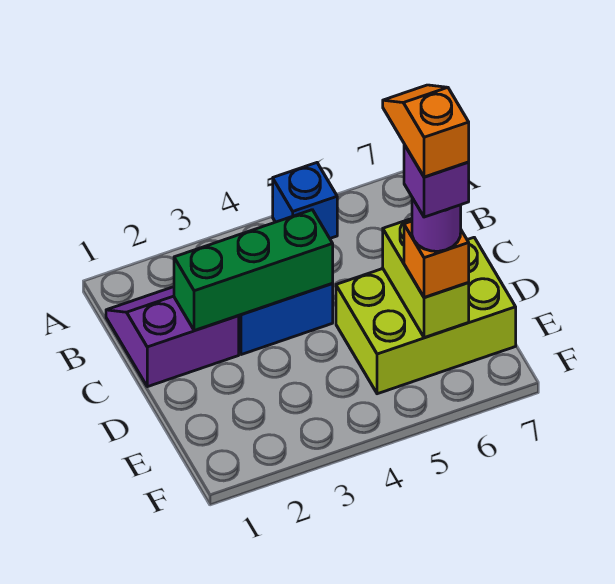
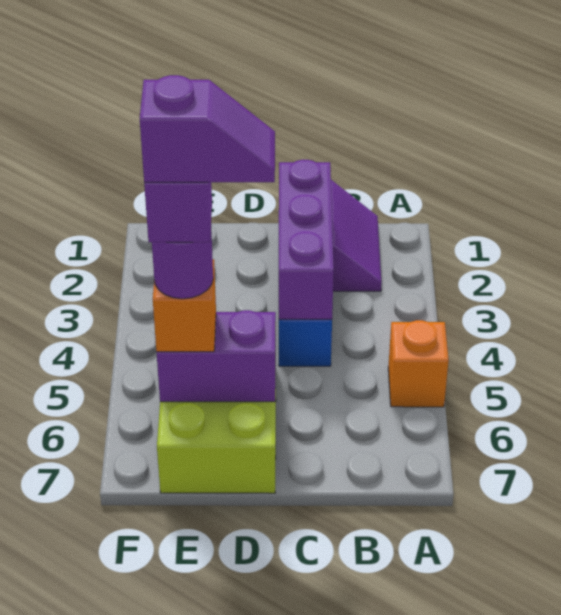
blue 1x1 brick [273,163,337,238] -> orange 1x1 brick [388,320,449,407]
green 1x3 brick [174,210,333,331] -> purple 1x3 brick [279,160,334,319]
lime 1x2 brick [383,219,469,338] -> purple 1x2 brick [156,310,276,402]
orange 1x2 slope [383,85,469,177] -> purple 1x2 slope [140,75,275,182]

